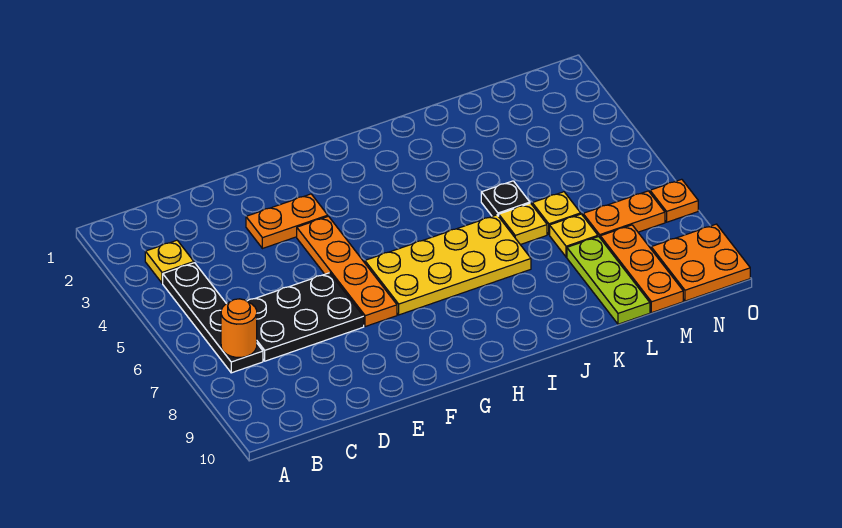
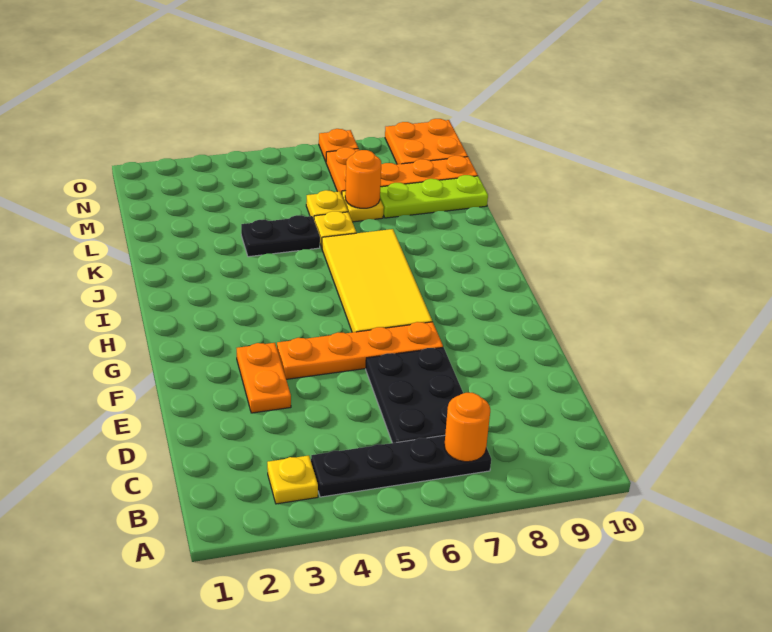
yellow 2x4 plate [365,215,531,315] -> yellow 2x4 tile [322,229,432,332]
black 1x1 plate [481,181,530,216] -> black 1x2 plate [241,215,320,257]
none -> orange 1x1 round brick [345,150,381,208]

